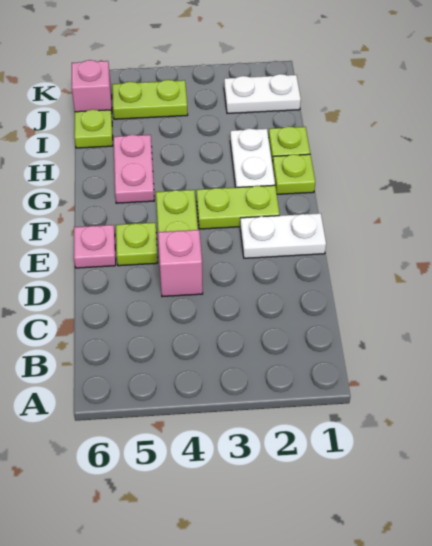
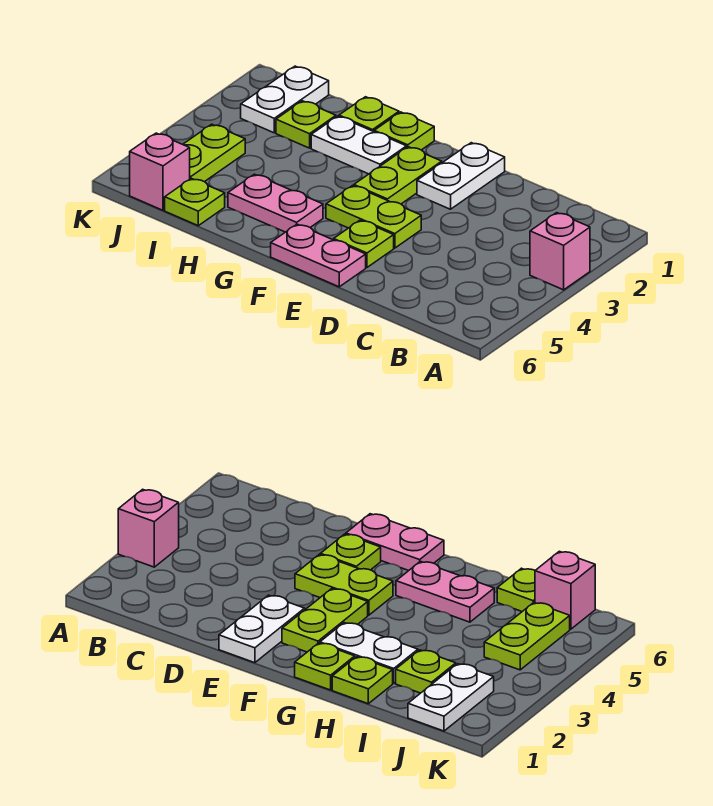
pink 1x1 brick [158,230,203,297] -> pink 1x1 brick moved to [530,213,590,290]
pink 1x1 plate [74,225,116,268] -> pink 1x2 plate [271,224,366,287]
none -> lime 1x1 plate [276,101,336,148]

